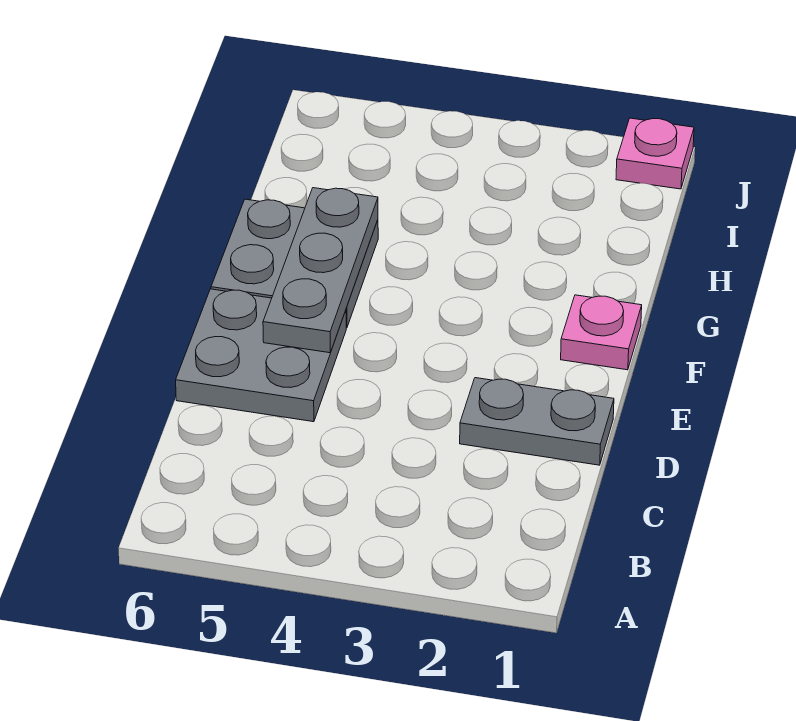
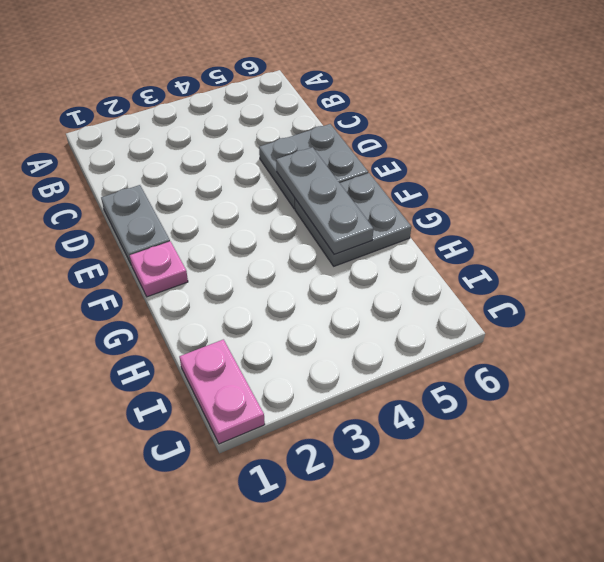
grey 1x2 plate [460,378,614,465] -> grey 1x2 plate turned to [101,185,170,264]
pink 1x1 plate [616,118,694,189] -> pink 1x2 plate [179,339,265,444]

